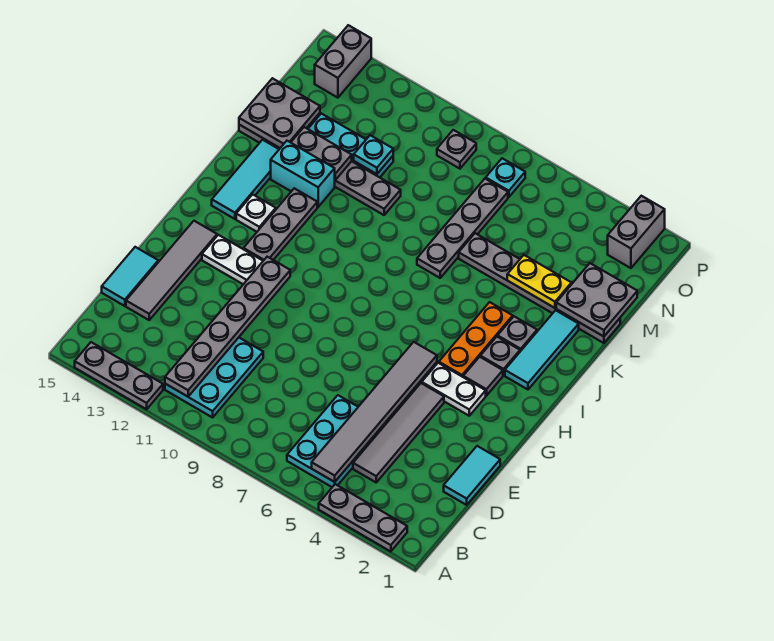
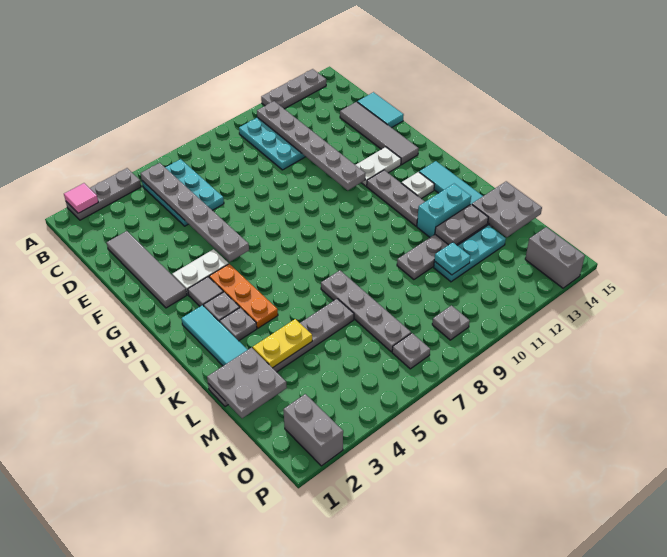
none -> pink 1x1 tile [64,183,98,213]
grey 1x6 tile [312,342,437,482] -> grey 1x6 plate [141,163,249,262]
grey 1x4 tile [353,383,444,482] -> grey 1x4 tile moved to [107,231,187,308]
cyan 1x2 tile [444,446,500,505] -> none
cyan 1x1 plate [486,158,525,197] -> grey 1x1 plate [392,333,430,369]

